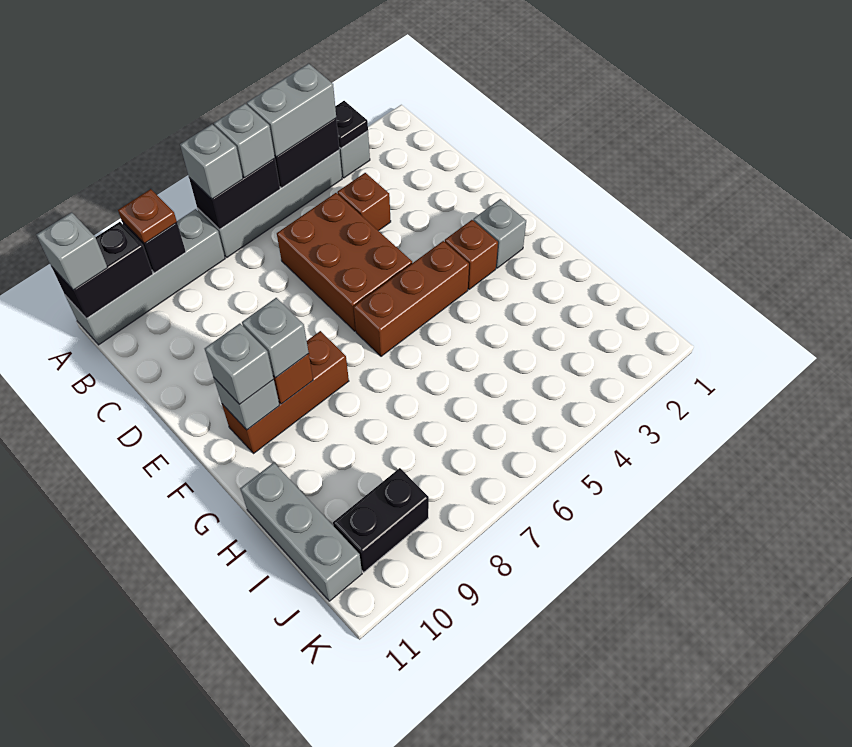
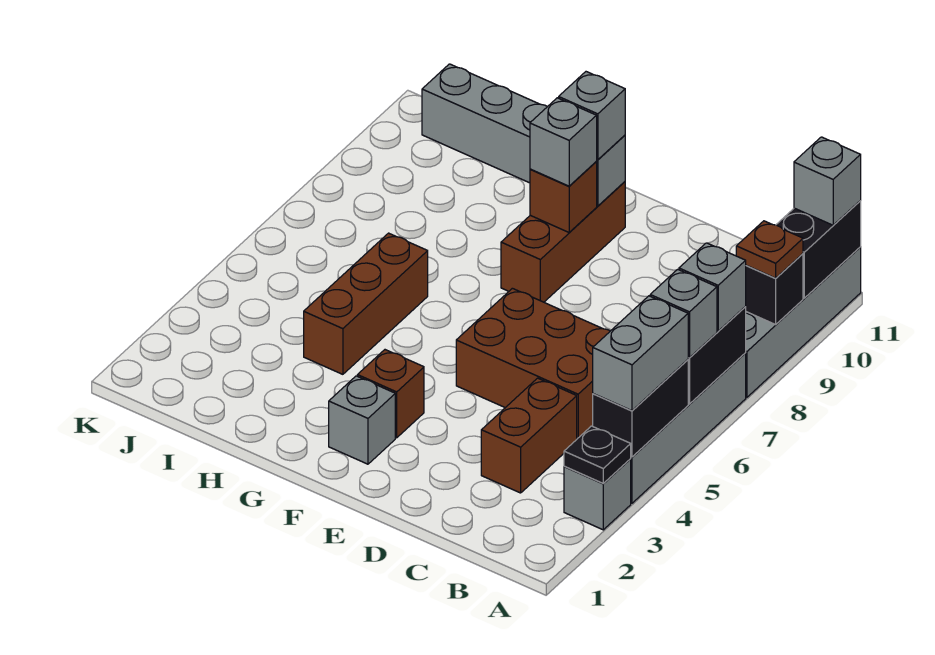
brown 1x1 brick [337,173,391,231] -> brown 1x2 brick [481,378,577,493]
brown 1x3 brick [354,241,469,356] -> brown 1x3 brick moved to [304,233,428,374]
black 1x2 brick [333,468,429,572] -> none

